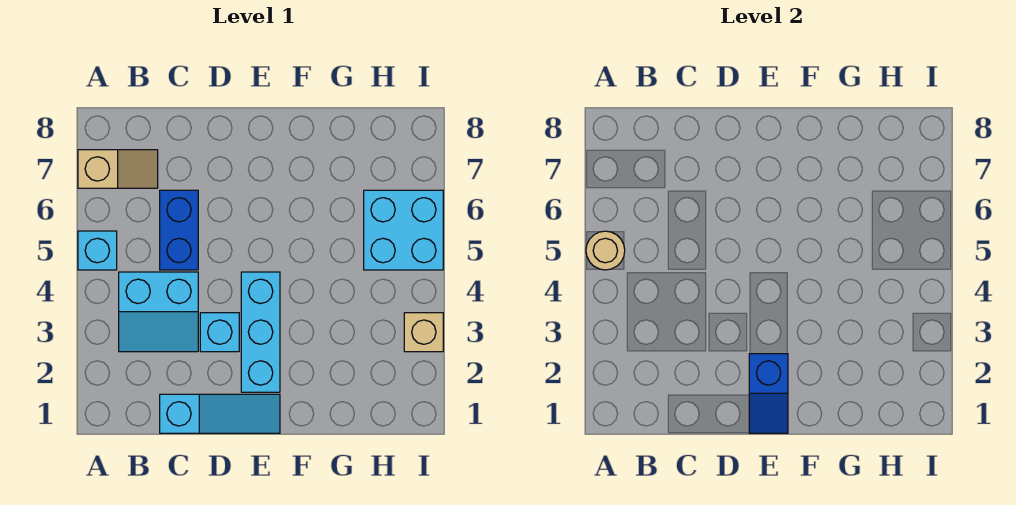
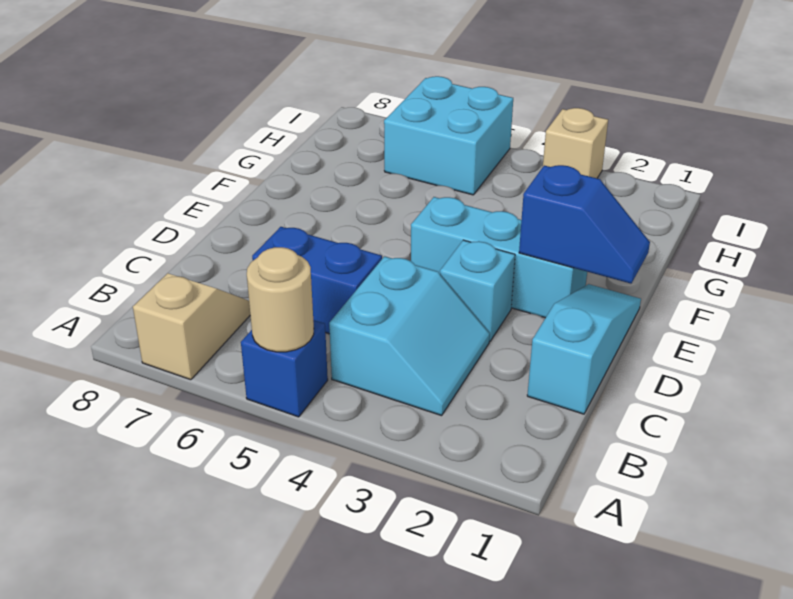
cyan 1x1 brick [78,231,117,270] -> blue 1x1 brick [241,320,328,417]

